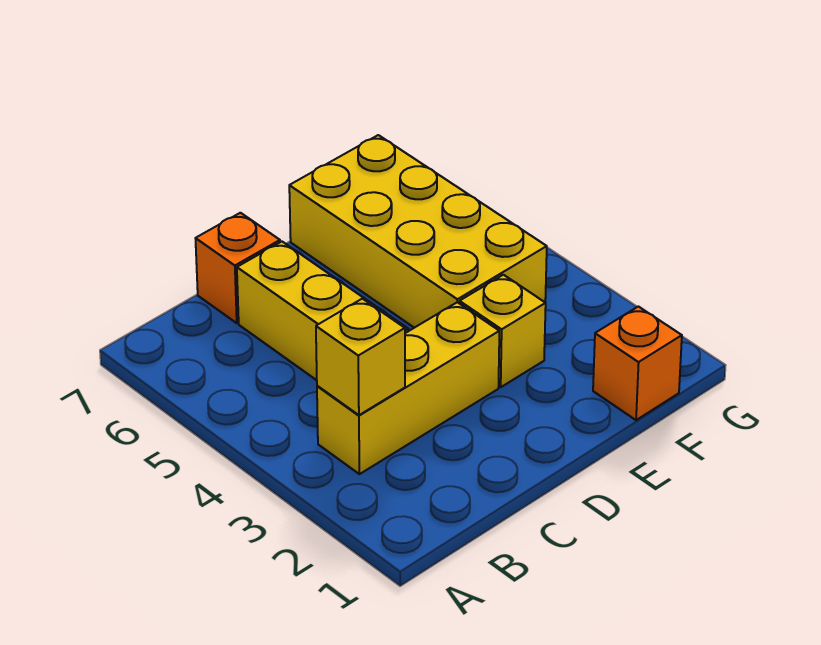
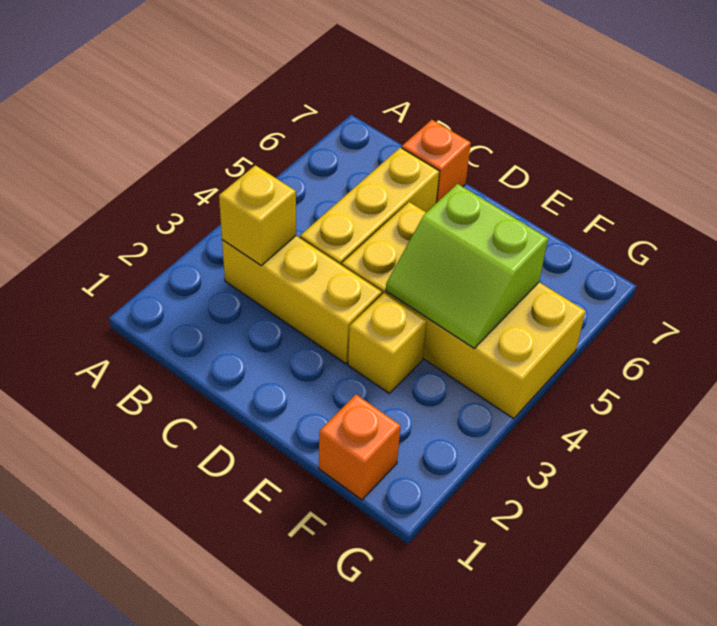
yellow 2x4 brick [289,135,547,328] -> yellow 2x4 brick turned to [342,202,586,419]
none -> lime 2x2 slope [386,184,548,348]

